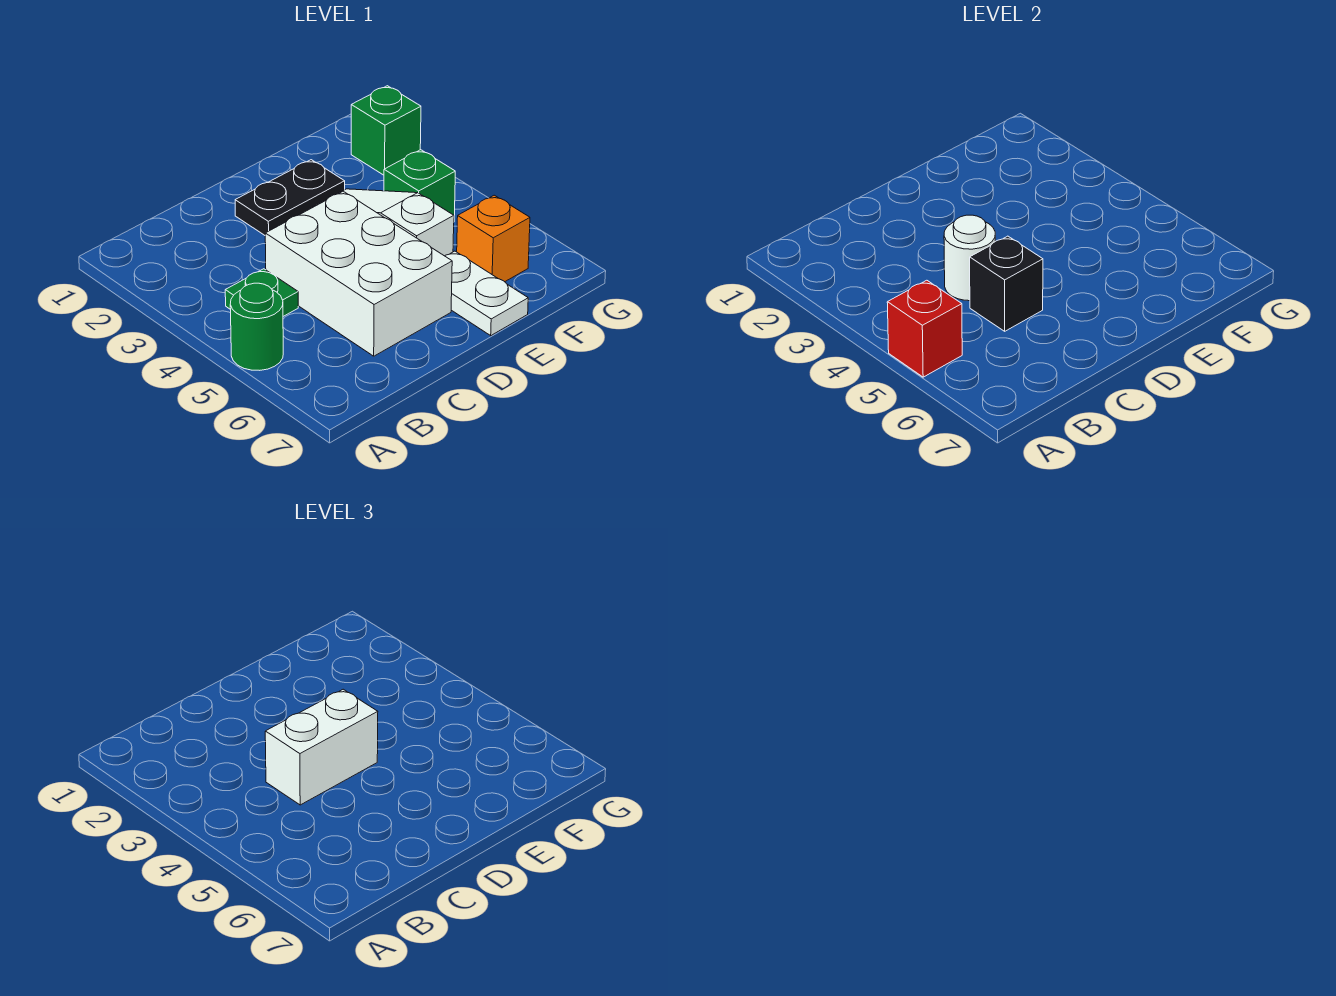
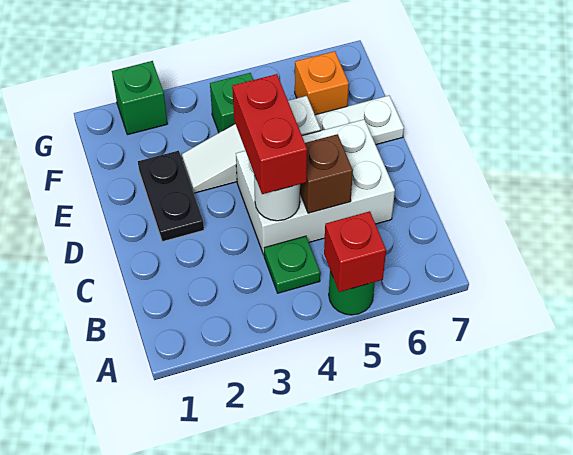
white 1x2 brick [265,689,378,805] -> red 1x2 brick [232,74,307,194]
black 1x1 brick [970,236,1043,331] -> brown 1x1 brick [300,134,353,213]

